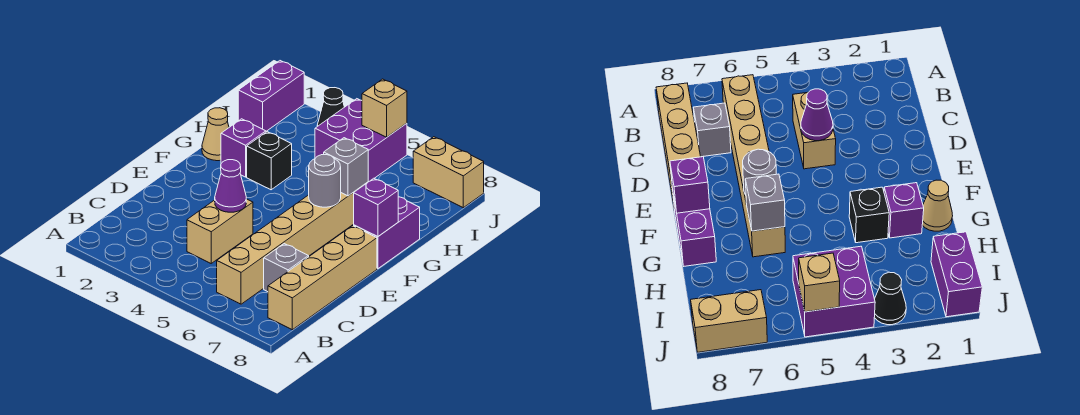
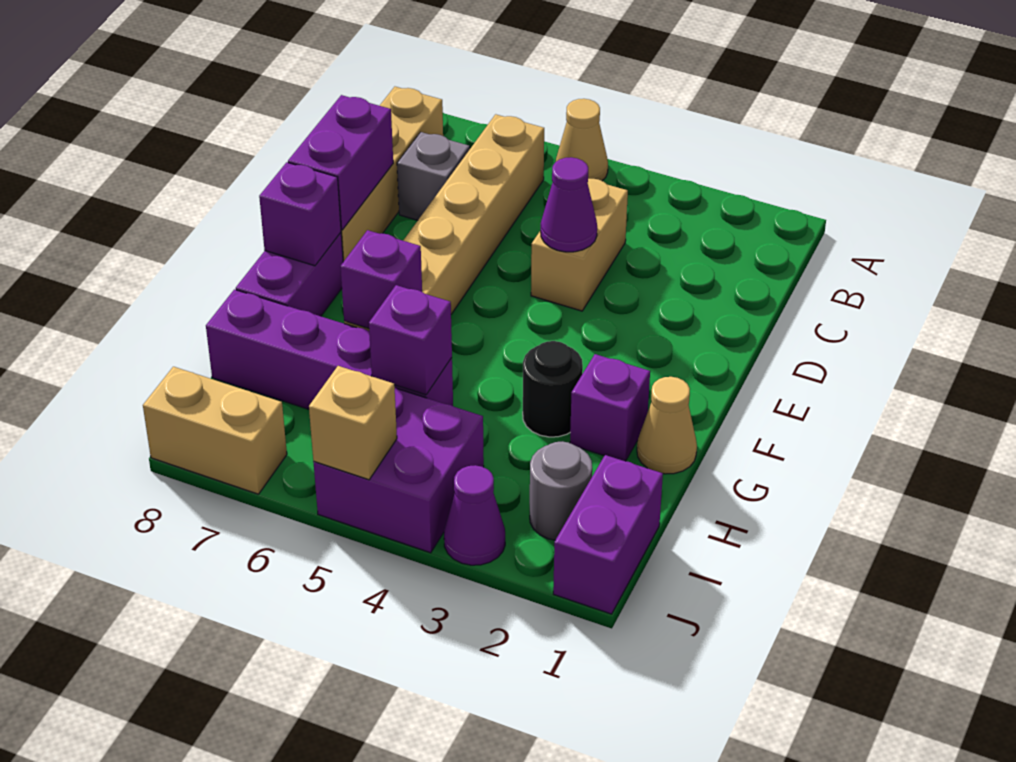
none -> tan 1x1 cone [556,99,608,181]
none -> purple 1x2 brick [288,95,393,230]
grey 1x1 round brick [309,155,341,207] -> grey 1x1 round brick moved to [530,441,592,540]
black 1x1 brick [247,132,292,190] -> black 1x1 round brick [523,341,583,437]
grey 1x1 brick [324,138,368,196] -> purple 1x1 brick [341,230,422,328]
none -> purple 1x4 brick [206,289,453,409]
none -> purple 1x1 brick [369,285,452,395]
black 1x1 cone [317,88,344,126] -> purple 1x1 cone [444,465,505,565]

